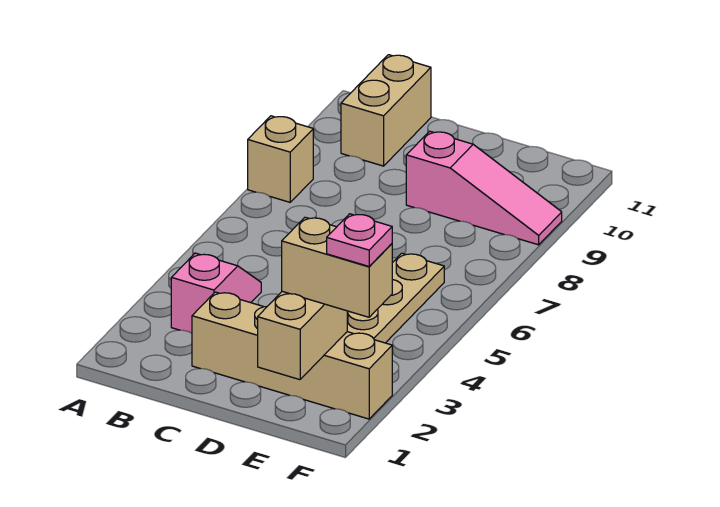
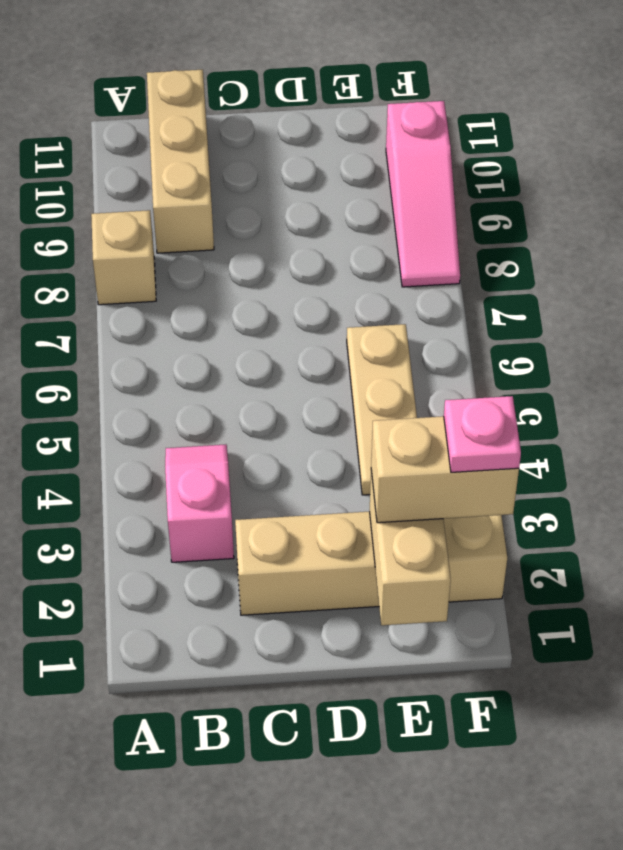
tan 1x2 brick [341,55,431,166] -> tan 1x3 brick [147,70,214,253]
pink 1x3 slope [406,131,562,245] -> pink 1x3 slope turned to [386,101,460,287]

